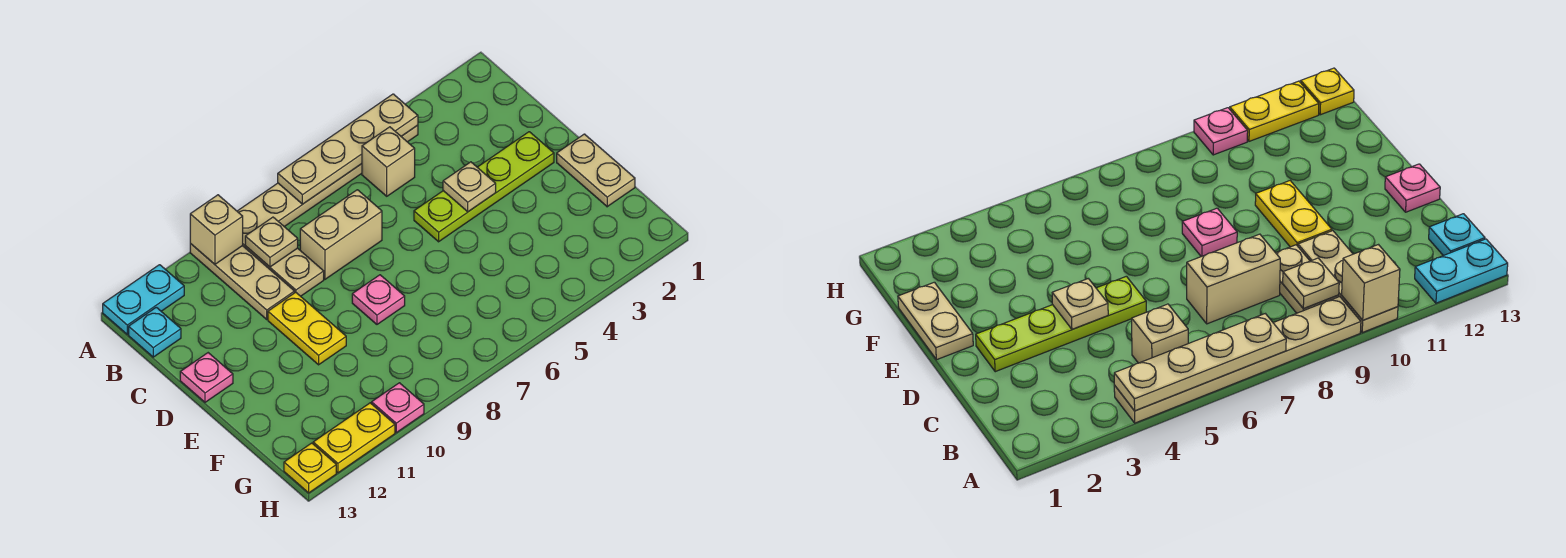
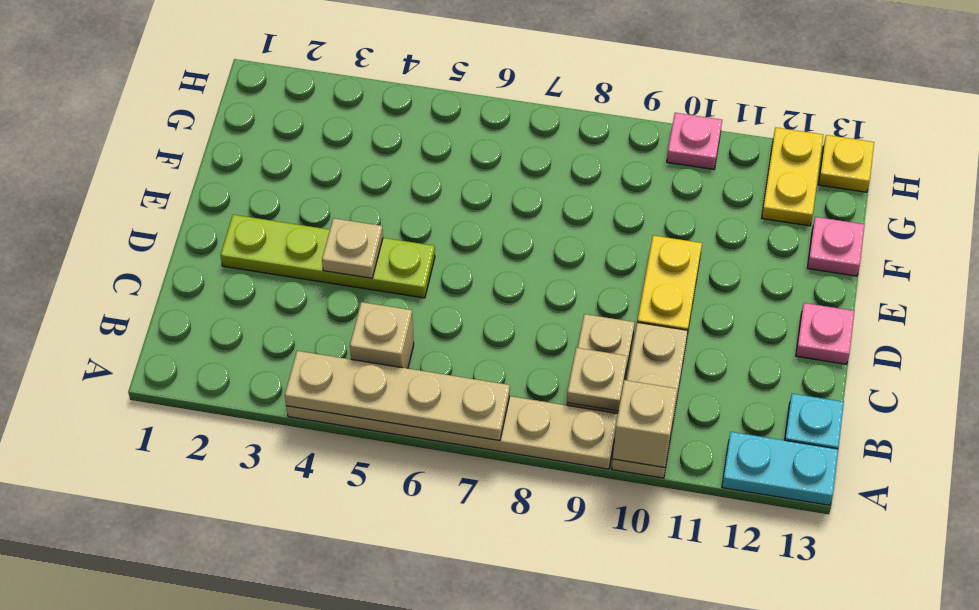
tan 1x2 brick [300,190,382,279] -> none
tan 1x2 plate [557,134,635,207] -> none
pink 1x1 plate [352,275,405,324] -> pink 1x1 plate moved to [807,217,865,276]
yellow 1x2 plate [313,403,395,473] -> yellow 1x2 plate turned to [762,128,823,226]

